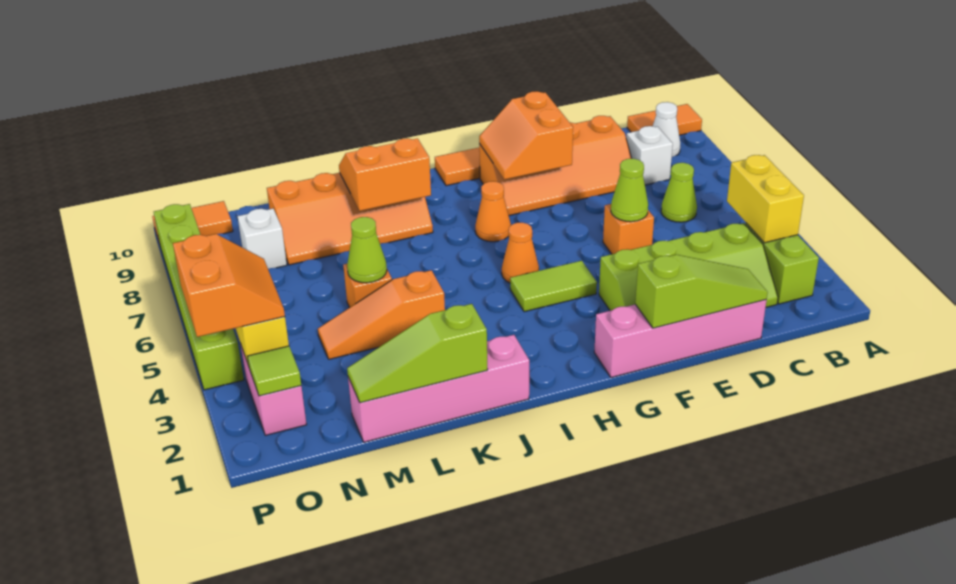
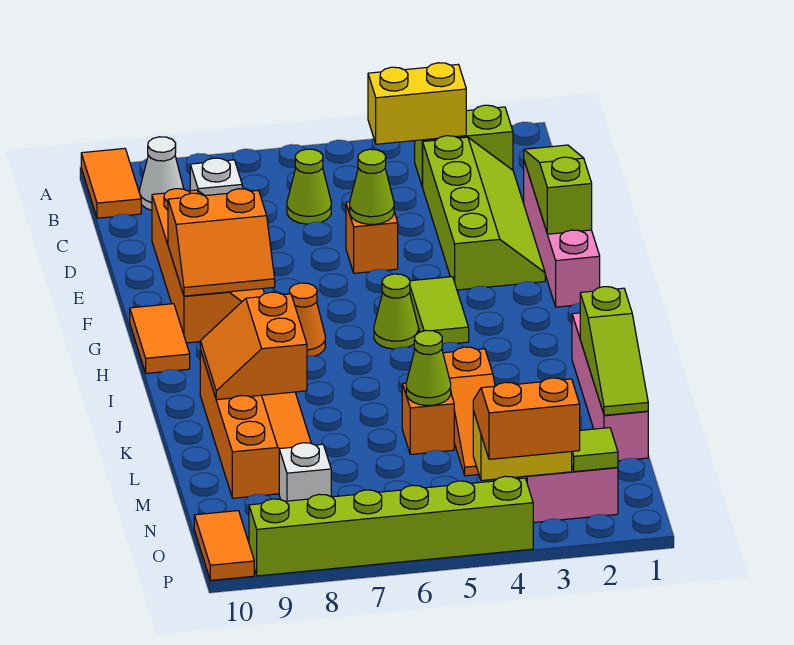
orange 1x1 cone [502,222,539,283] -> lime 1x1 cone [374,274,418,349]

